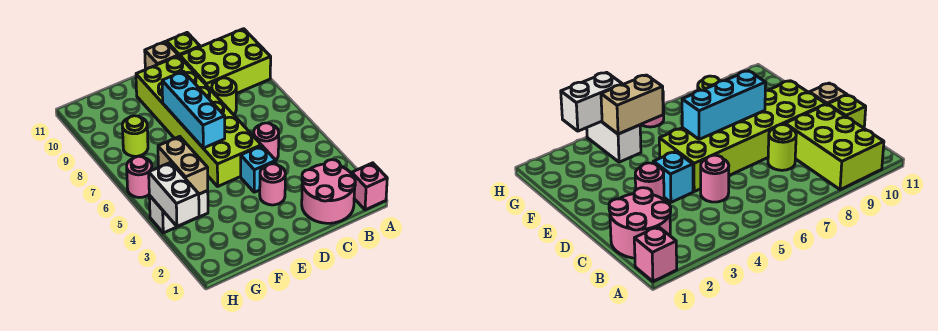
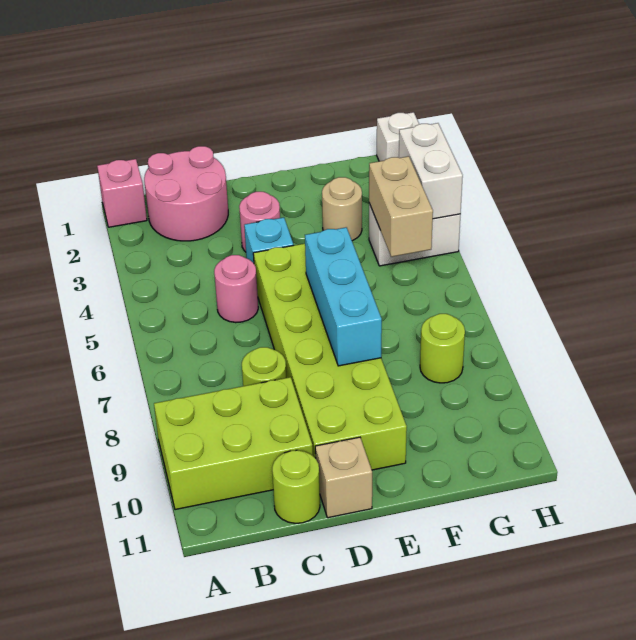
lime 1x1 brick [167,33,200,56] -> lime 1x1 round brick [272,450,320,523]
none -> tan 1x1 round brick [322,177,362,241]
none -> white 1x1 brick [377,112,419,161]
pink 1x1 round brick [127,156,152,197] -> none

